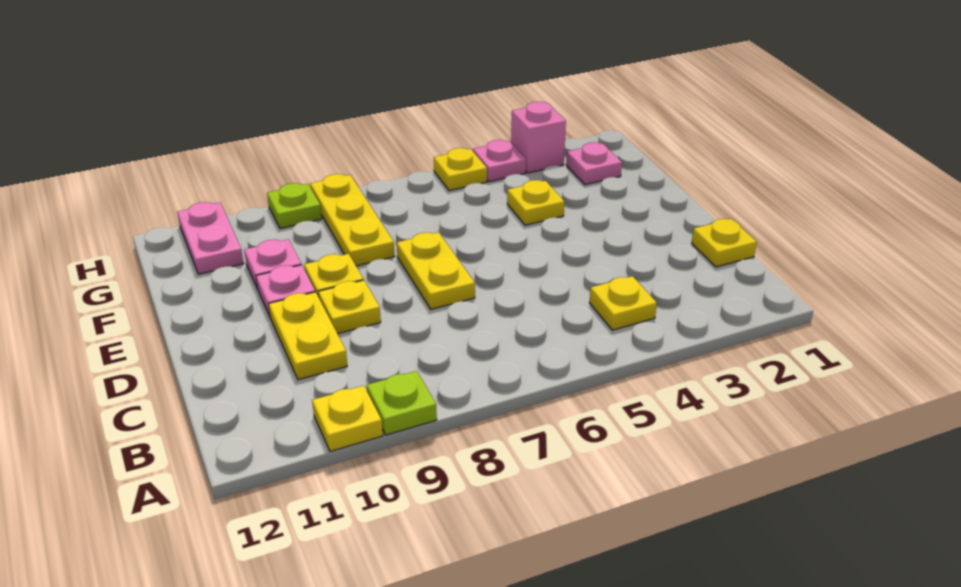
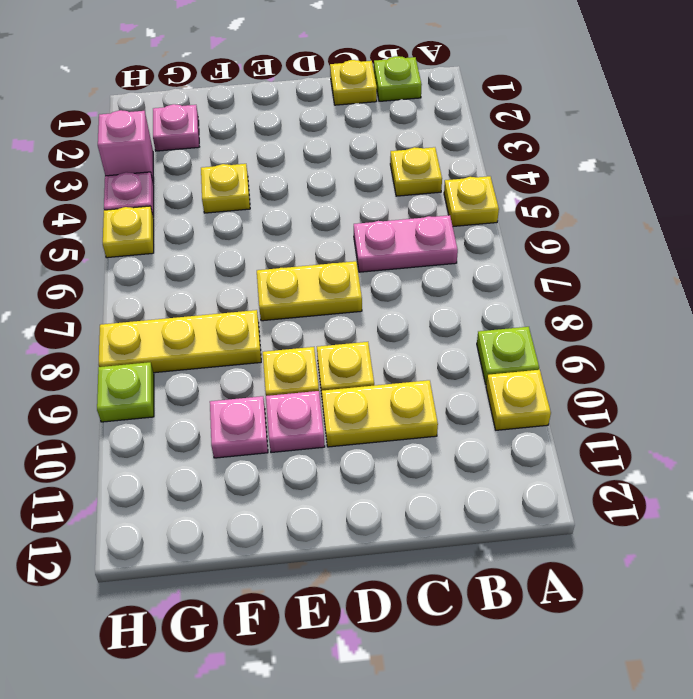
none -> yellow 1x1 plate [444,176,499,226]
none -> lime 1x1 plate [374,56,422,101]
pink 1x2 plate [177,202,244,274] -> pink 1x2 plate moved to [354,215,458,272]

